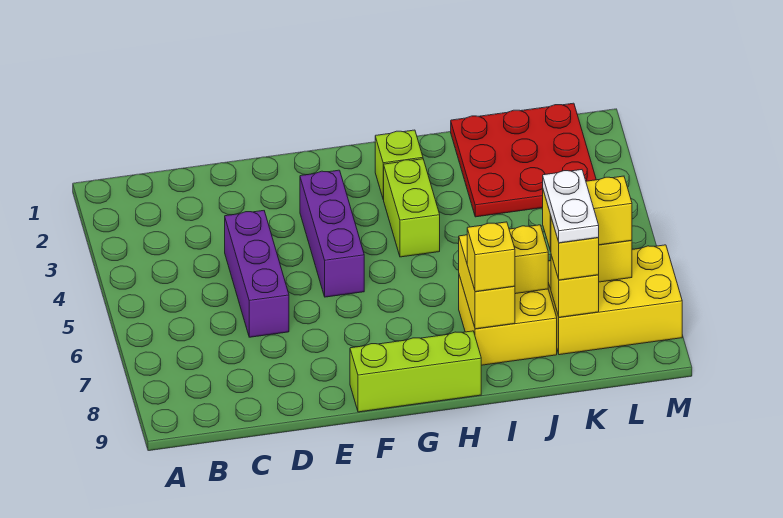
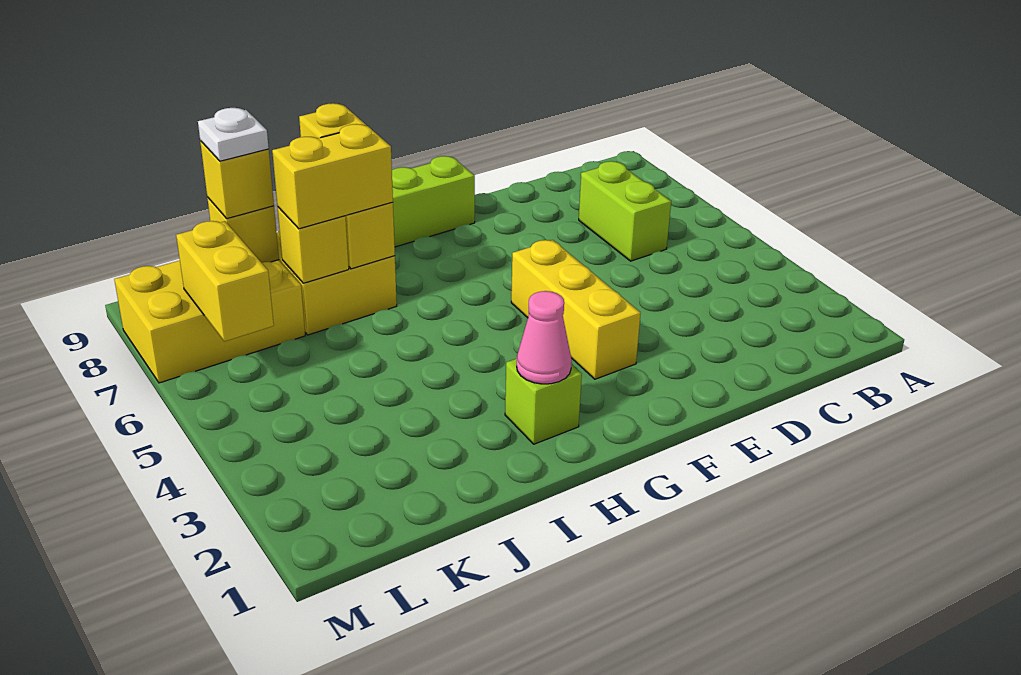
purple 1x3 brick [225,211,289,337] -> none
purple 1x3 brick [300,170,364,297] -> yellow 1x3 brick [511,240,641,379]
none -> pink 1x1 cone [517,291,572,384]
lime 1x2 brick [383,159,440,257] -> lime 1x2 brick moved to [579,161,671,261]
red 3x3 plate [451,103,596,217] -> none
yellow 1x2 brick [543,176,632,251] -> yellow 1x2 brick moved to [272,124,393,229]
white 1x2 plate [543,170,599,243] -> white 1x1 plate [198,108,269,161]

